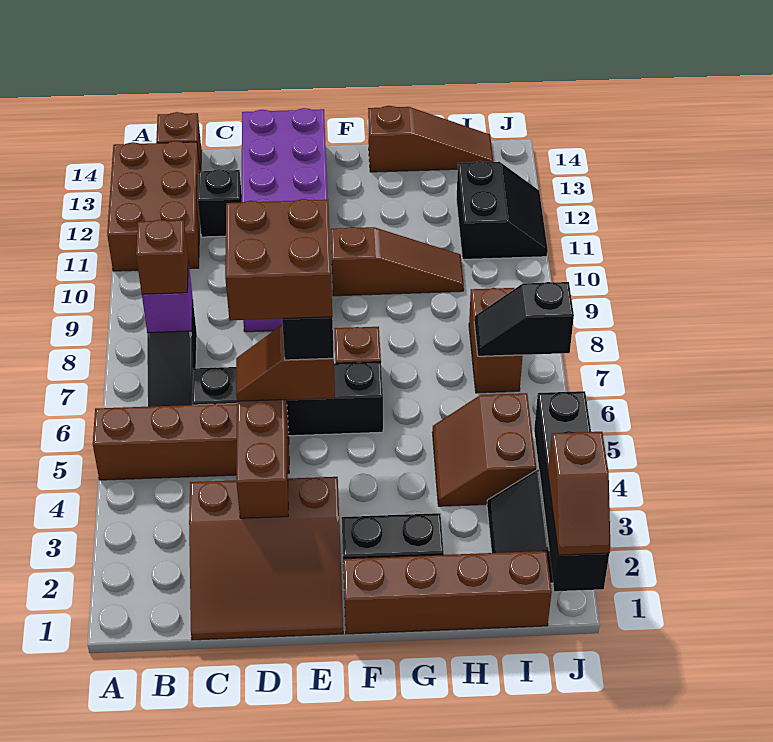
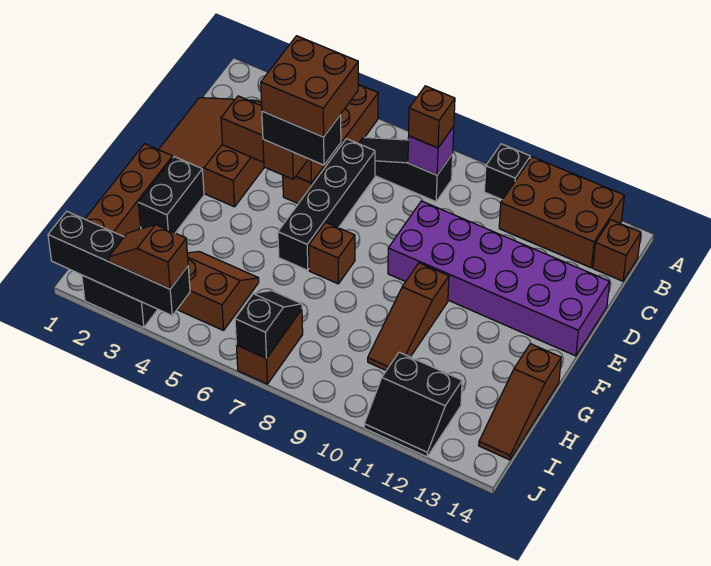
black 1x1 brick [198,169,242,237] -> black 1x1 brick moved to [484,144,530,200]
brown 1x2 brick [469,288,523,393] -> brown 1x2 brick turned to [236,310,303,384]
brown 1x2 slope [548,432,610,555] -> brown 1x2 slope moved to [109,225,188,289]

